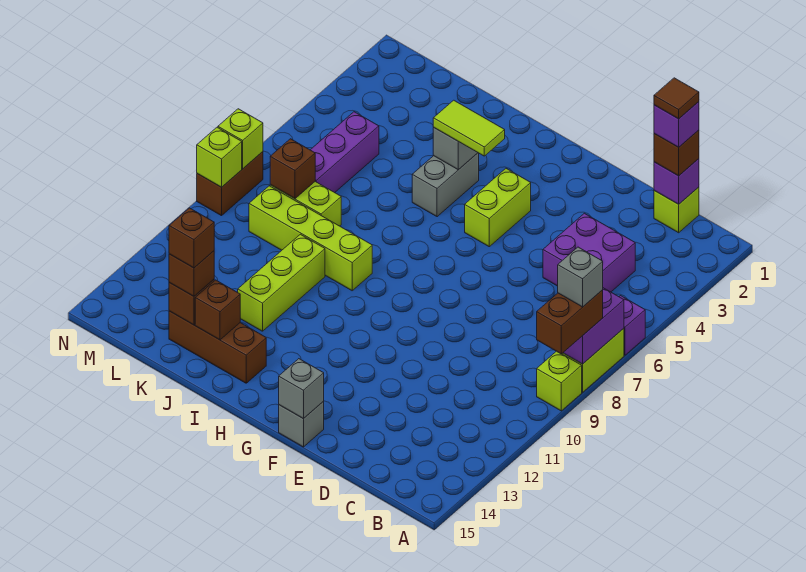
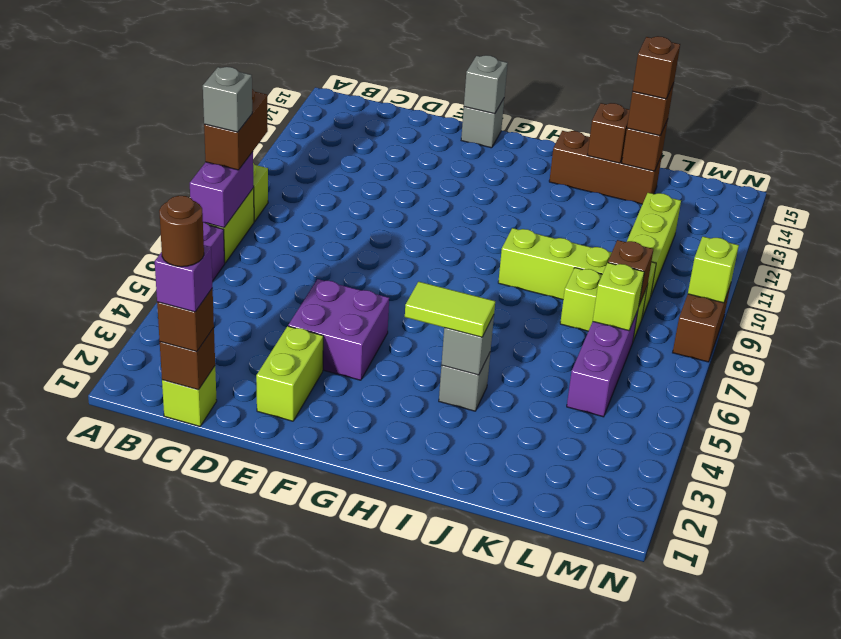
purple 1x1 brick [654,159,699,204] -> brown 1x1 brick [160,328,215,390]
brown 1x1 tile [654,78,699,119] -> brown 1x1 round brick [159,196,204,267]
purple 2x2 brick [543,213,635,292] -> purple 2x2 brick moved to [288,279,389,380]
lime 1x2 brick [465,169,531,247] -> lime 1x2 brick moved to [256,326,323,421]
grey 1x2 brick [412,153,479,217] -> grey 1x1 brick [439,353,490,411]
lime 1x3 brick [238,234,325,331] -> lime 1x3 brick moved to [627,193,681,295]
lime 1x1 brick [218,109,263,168] -> lime 1x1 brick moved to [593,263,644,331]

